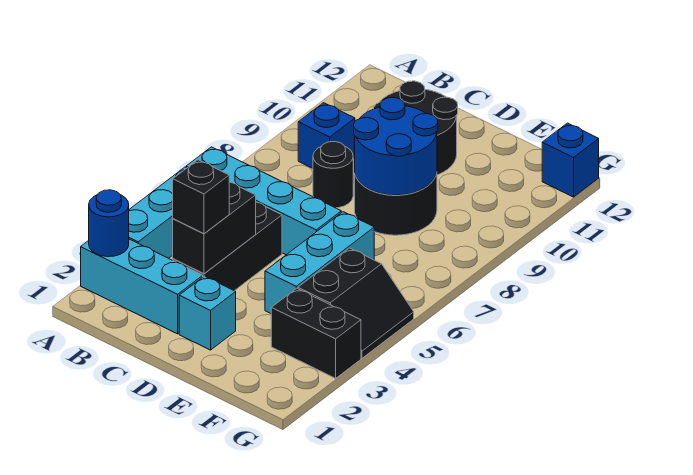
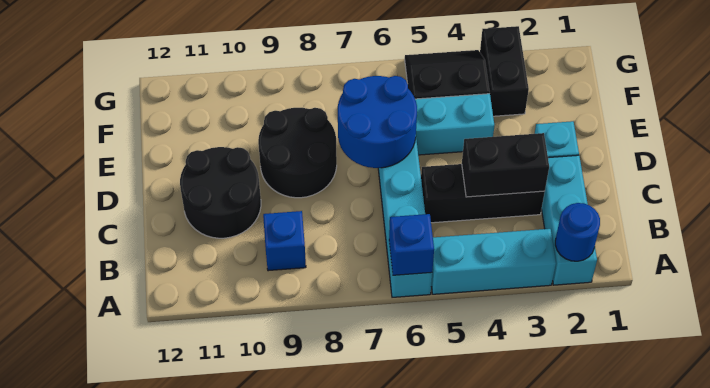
black 1x1 brick [173,160,229,234] -> none
black 1x1 round brick [313,142,353,208] -> none
blue 2x2 round brick [354,98,438,195] -> blue 2x2 round brick moved to [338,76,417,168]
blue 1x1 brick [542,123,599,197] -> blue 1x1 brick moved to [389,214,434,275]

